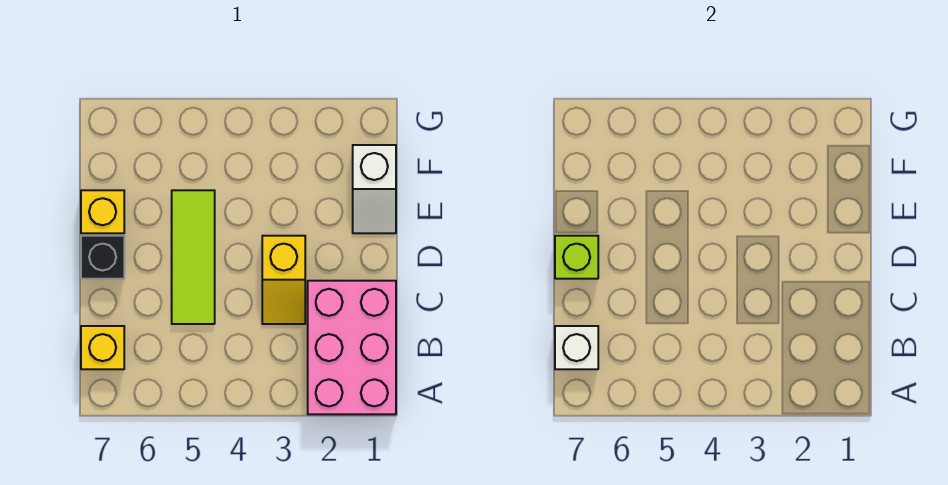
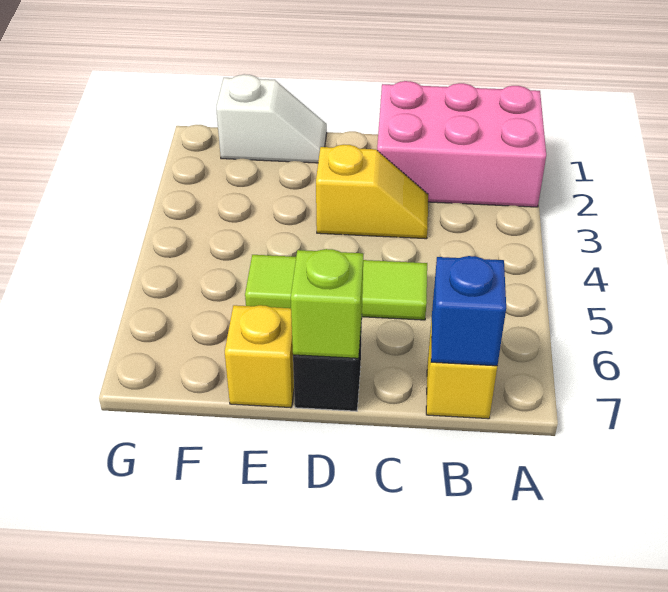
white 1x1 brick [555,326,598,369] -> blue 1x1 brick [431,256,506,366]

